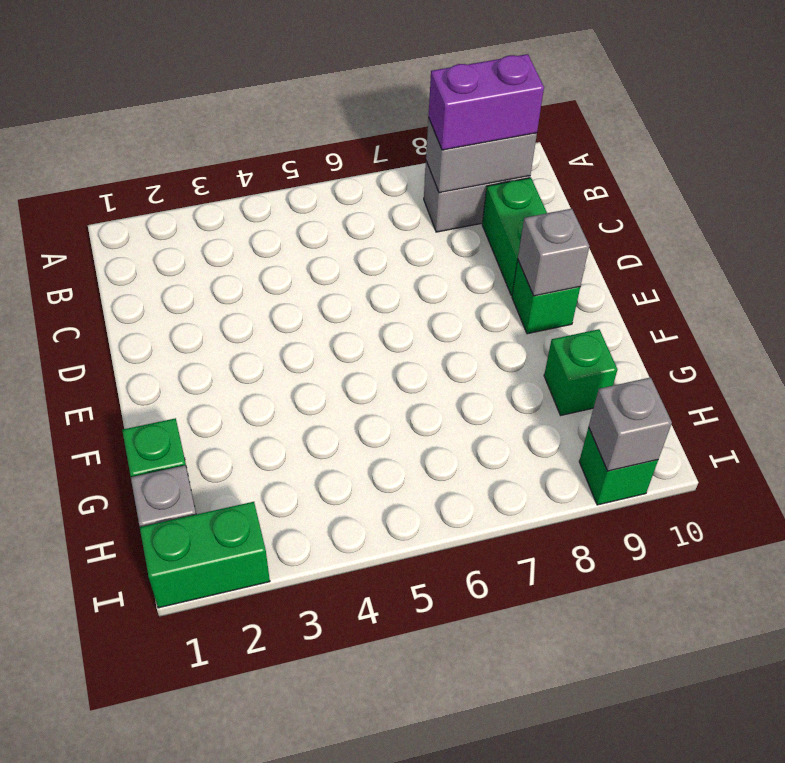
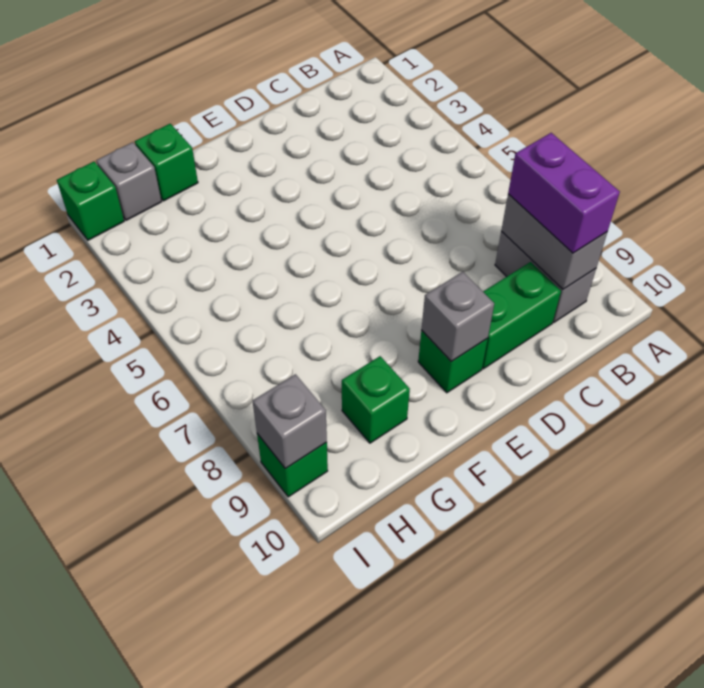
green 1x2 brick [140,502,270,608] -> green 1x1 brick [57,162,124,240]

